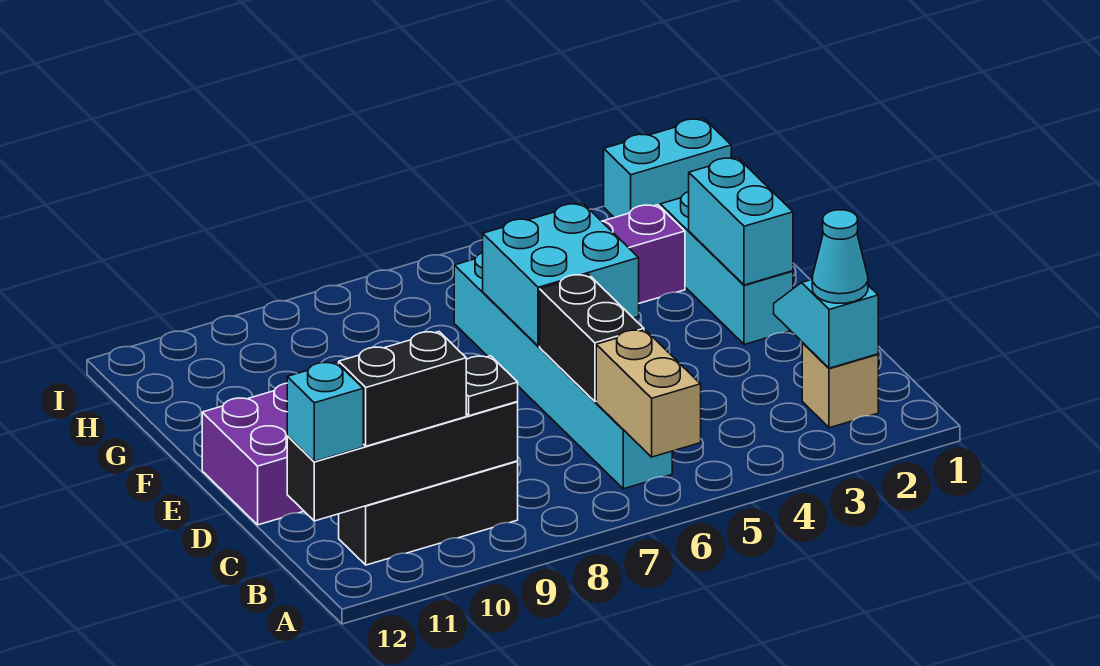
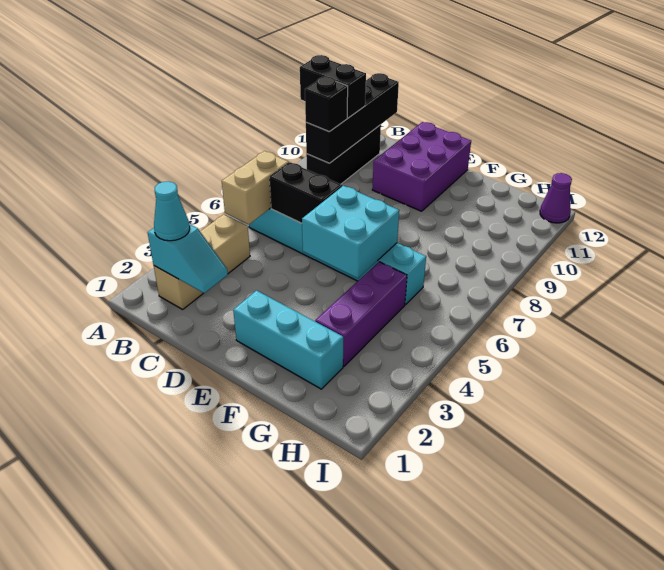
tan 1x2 brick [596,330,701,457] -> tan 1x2 brick turned to [222,151,289,224]
tan 1x1 brick [802,343,878,428] -> tan 1x3 brick [154,214,250,309]
black 1x1 plate [466,356,518,416] -> black 1x1 brick [305,77,348,132]
black 1x2 brick [339,332,466,446] -> black 1x2 brick turned to [300,55,366,118]
cyan 1x1 brick [287,362,363,462] -> none
cyan 1x2 brick [689,158,793,285] -> none
cyan 1x2 brick [604,119,731,218] -> none
none -> purple 1x1 cone [540,173,572,223]

